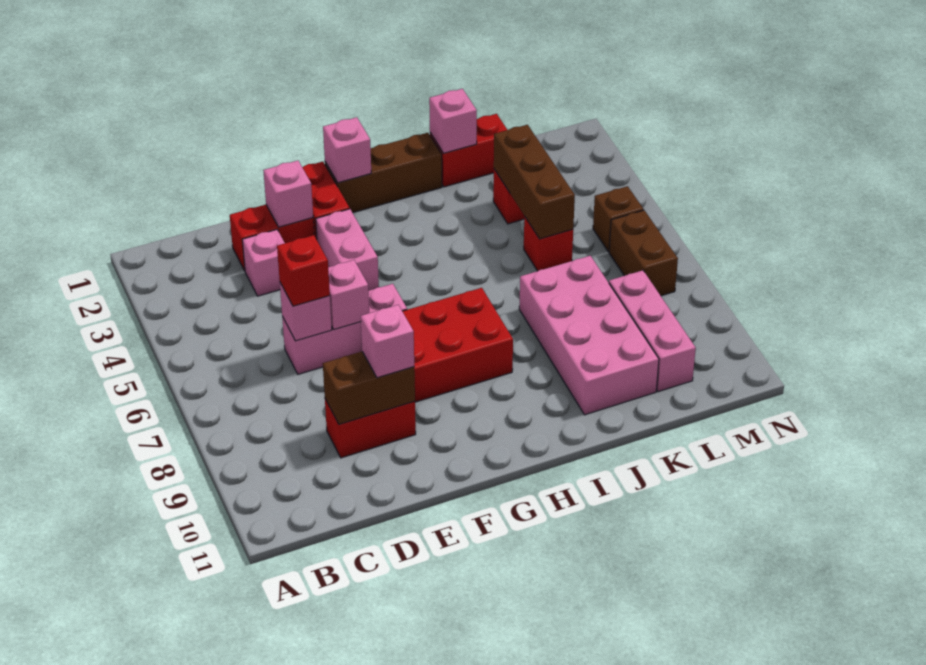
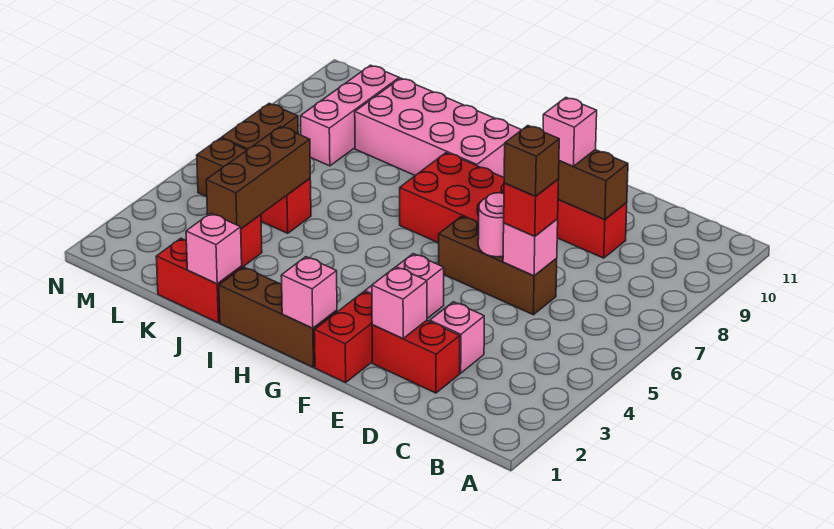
pink 1x3 brick [282,284,407,374] -> brown 1x3 brick [439,216,557,315]
none -> brown 1x1 brick [504,126,559,196]
pink 1x1 brick [328,260,369,329] -> pink 1x1 round brick [478,193,504,257]
pink 2x4 brick [519,256,659,415] -> pink 2x4 brick turned to [355,78,521,177]

